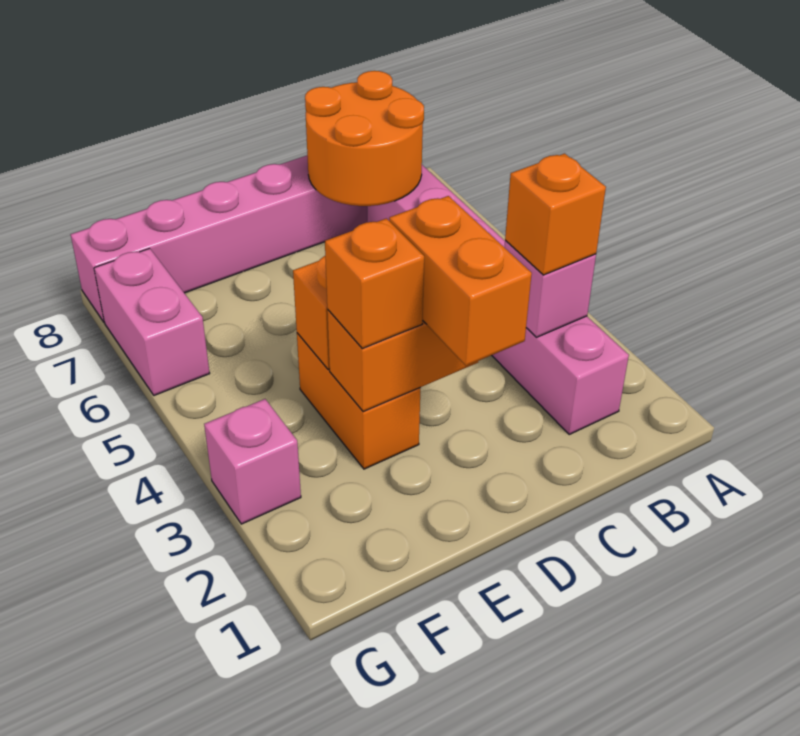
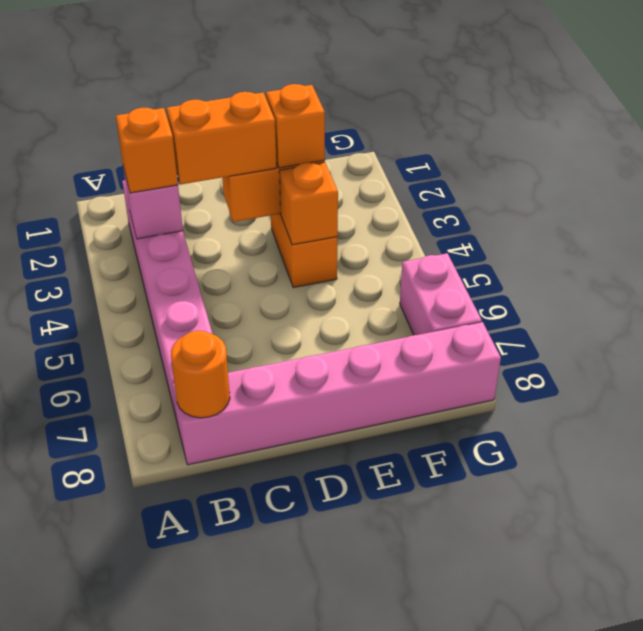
orange 2x2 round brick [305,71,424,206] -> orange 1x1 round brick [171,331,230,418]
orange 1x2 brick [389,196,532,366] -> orange 1x2 brick turned to [167,92,276,185]
pink 1x1 brick [204,399,301,524] -> none

